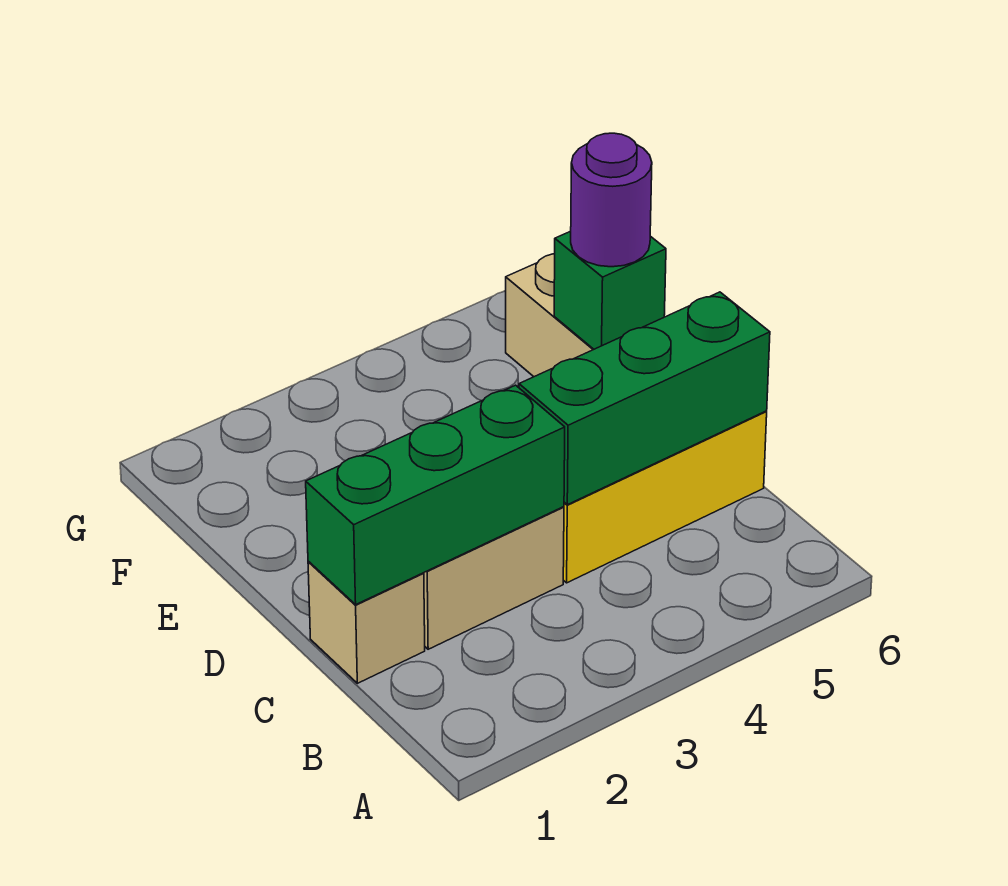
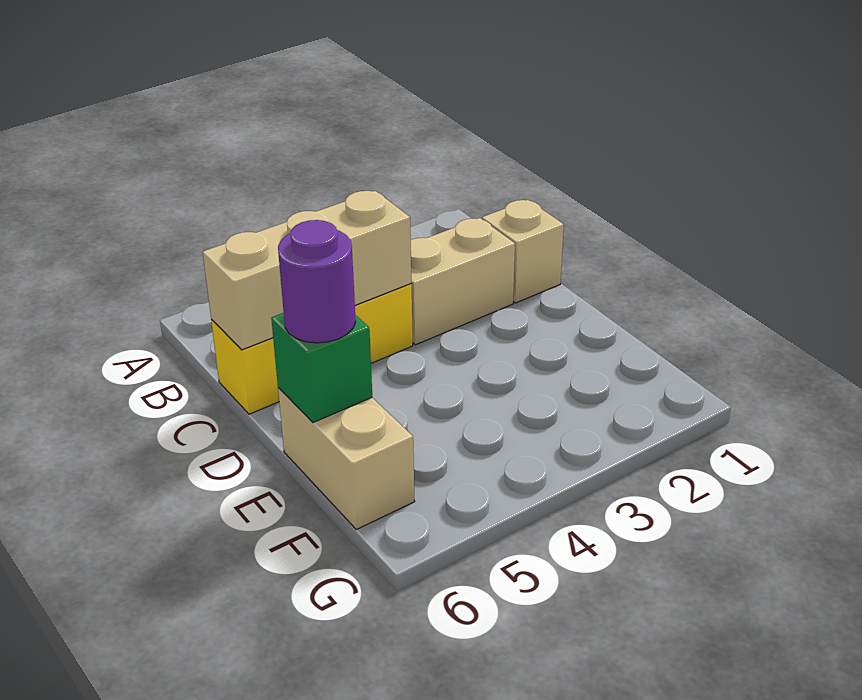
green 1x3 brick [306,385,565,604] -> none
green 1x3 brick [519,292,770,505] -> tan 1x3 brick [203,191,411,350]

